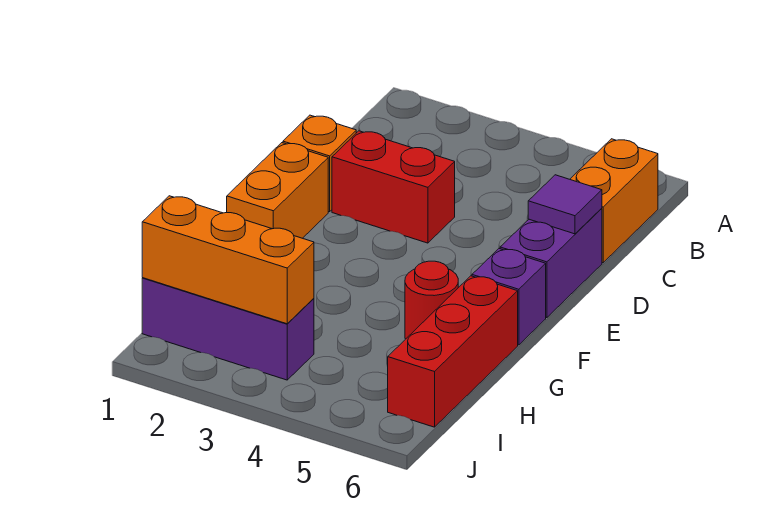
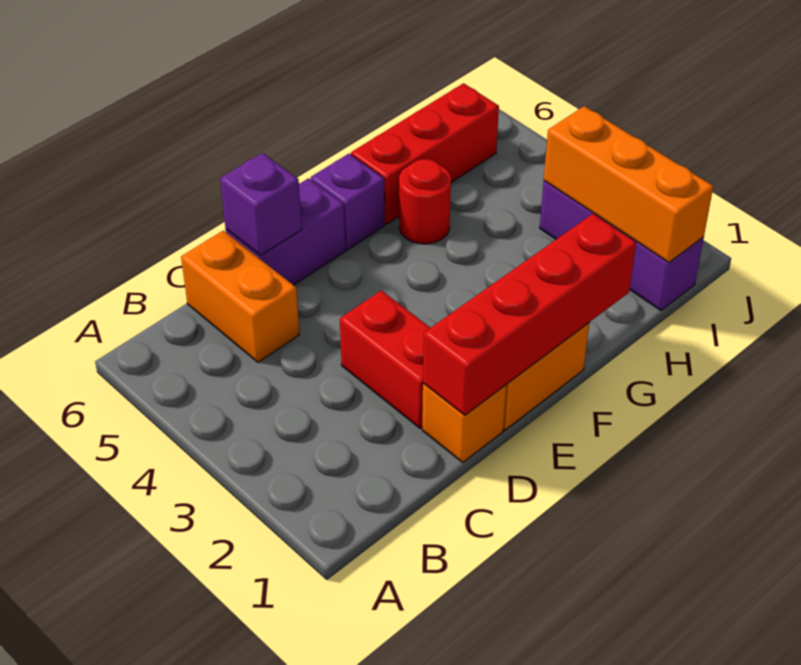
orange 1x2 brick [570,139,658,263] -> orange 1x2 brick turned to [181,231,299,362]
none -> red 1x4 brick [423,214,636,415]
purple 1x1 tile [528,175,602,234] -> purple 1x1 brick [220,153,302,256]

